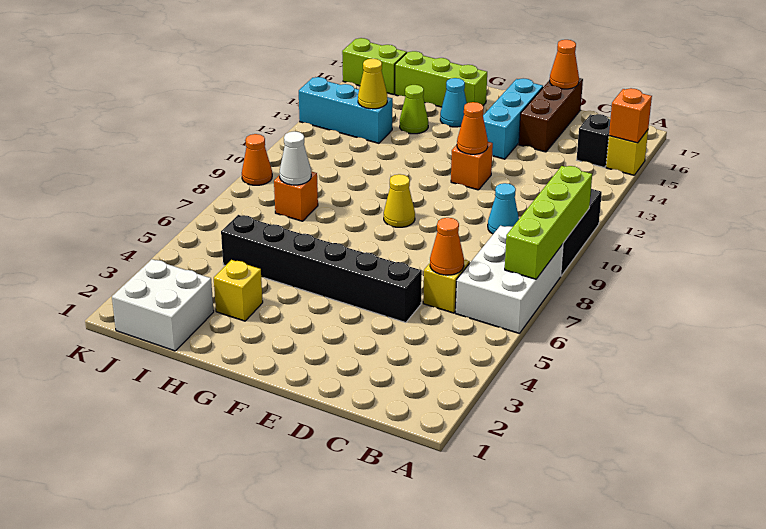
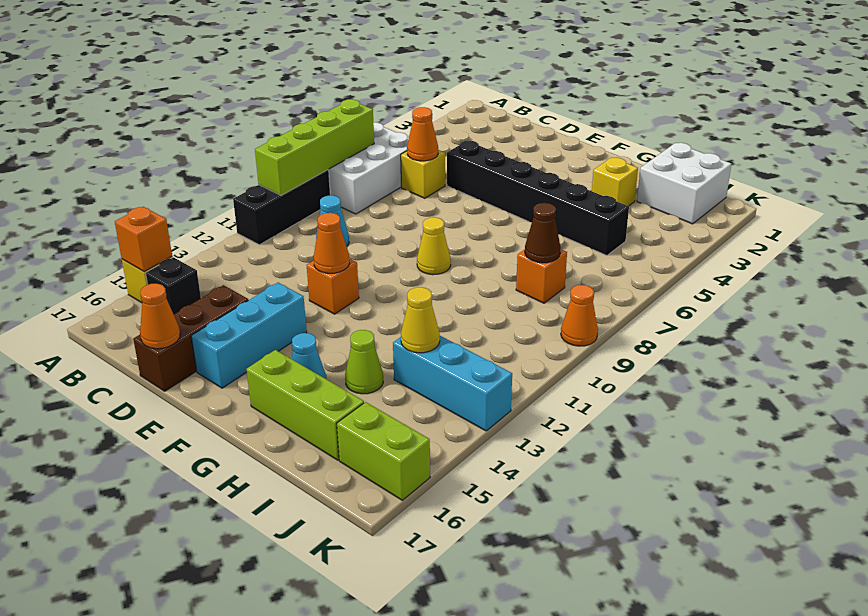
white 1x1 cone [280,131,311,185] -> brown 1x1 cone [525,203,561,263]

